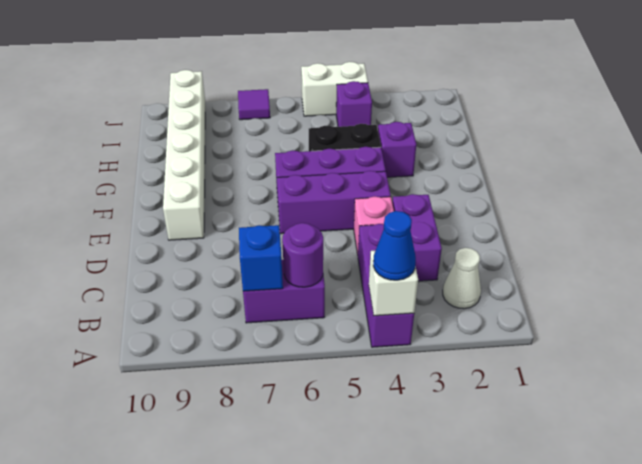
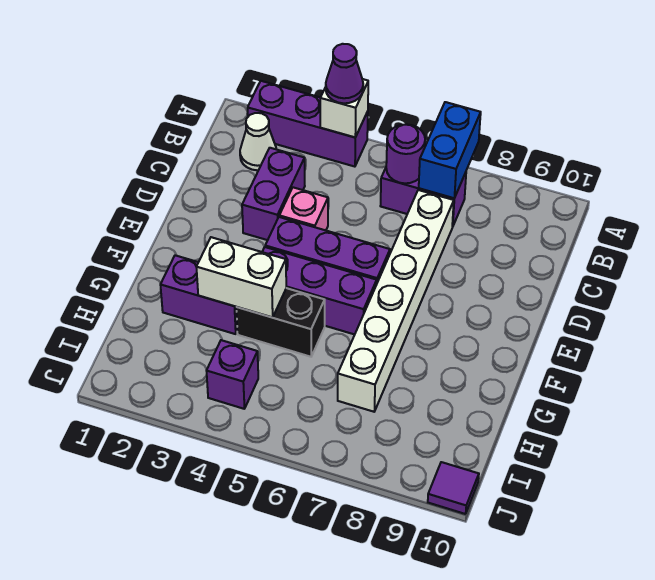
purple 1x3 brick [358,224,414,347] -> purple 1x3 brick turned to [248,81,368,167]
blue 1x1 cone [373,211,416,280] -> purple 1x1 cone [326,44,363,103]
blue 1x1 brick [239,225,283,291] -> blue 1x2 brick [419,102,481,198]
white 1x6 brick [163,70,205,240] -> white 1x6 brick moved to [338,190,454,412]
purple 1x1 brick [378,122,416,177] -> purple 1x2 brick [161,255,237,334]
white 1x2 brick [301,62,368,116] -> white 1x2 brick moved to [196,237,286,317]
purple 1x1 tile [238,89,270,120] -> purple 1x1 tile moved to [428,462,479,514]

